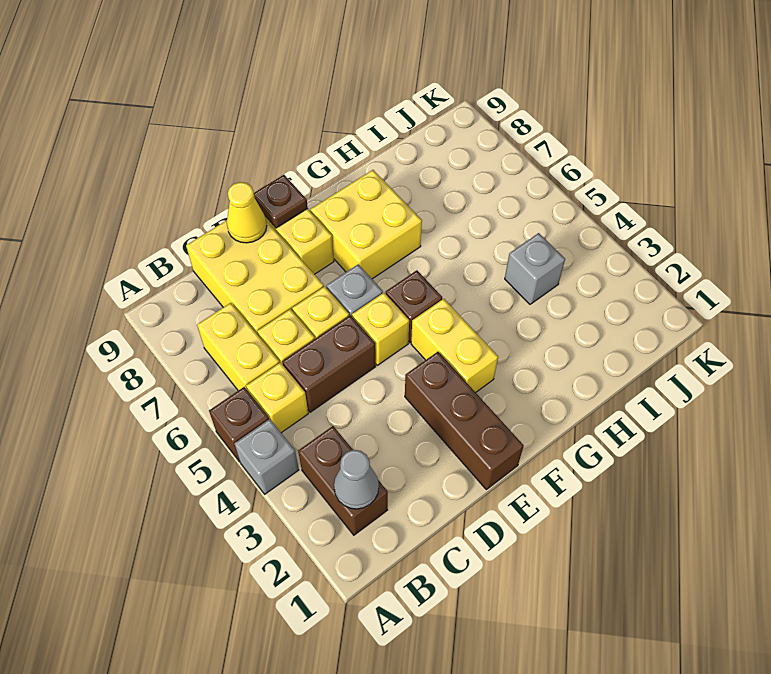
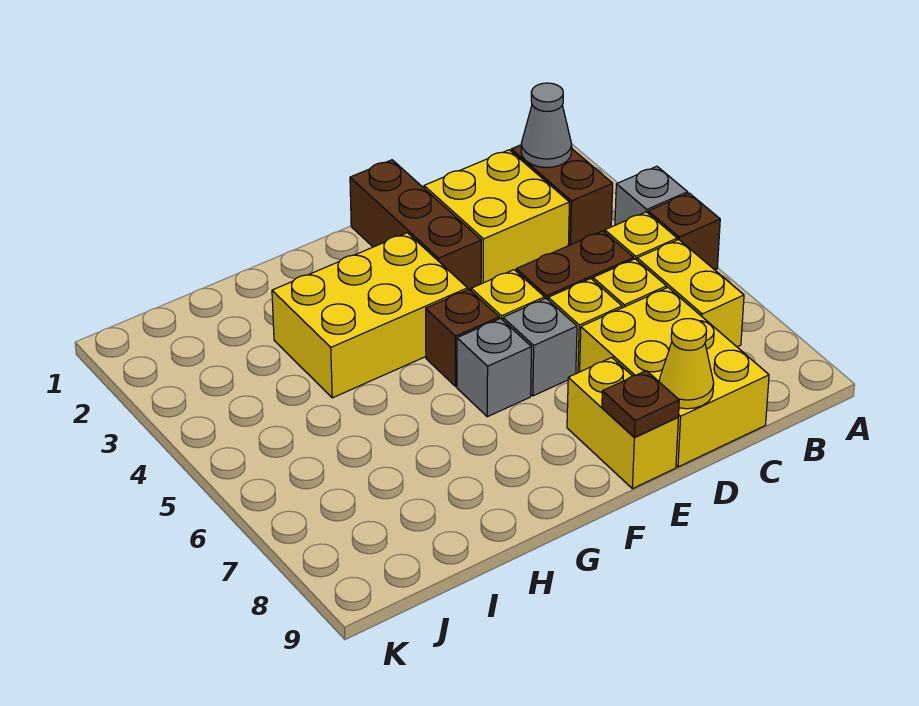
yellow 1x2 brick [411,299,498,392] -> yellow 2x3 brick [272,233,468,398]
yellow 2x2 brick [311,170,422,279] -> yellow 2x2 brick moved to [424,150,570,284]
grey 1x1 brick [505,233,565,304] -> grey 1x1 brick moved to [457,318,532,417]

